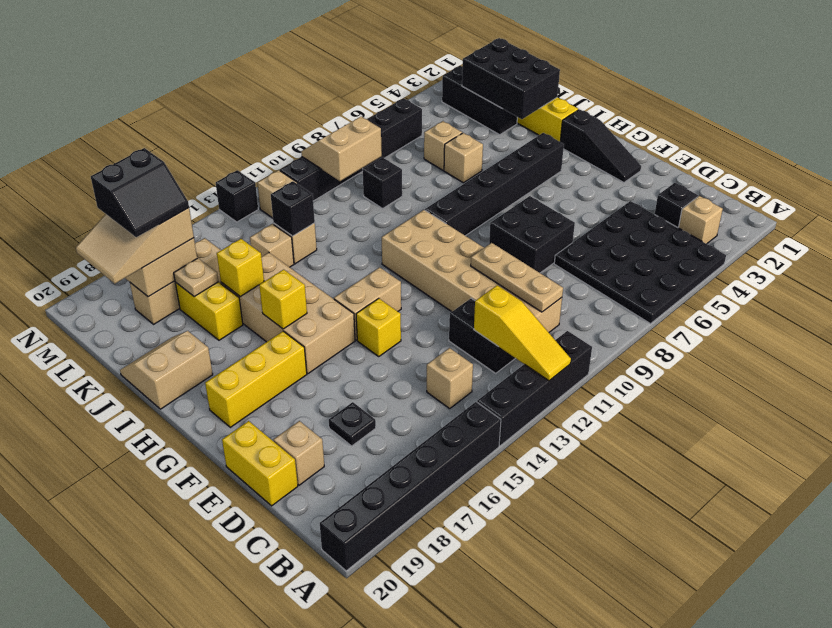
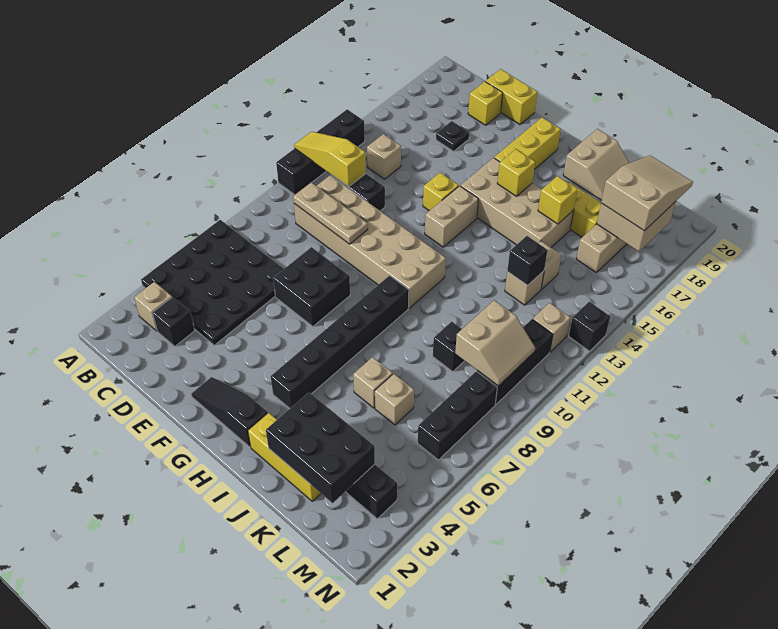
black 1x6 brick [320,402,501,571] -> none
tan 1x1 brick [274,421,324,485] -> yellow 1x1 brick [468,82,503,125]
tan 1x1 plate [174,258,219,296] -> none
black 2x2 slope [91,148,189,237] -> none

